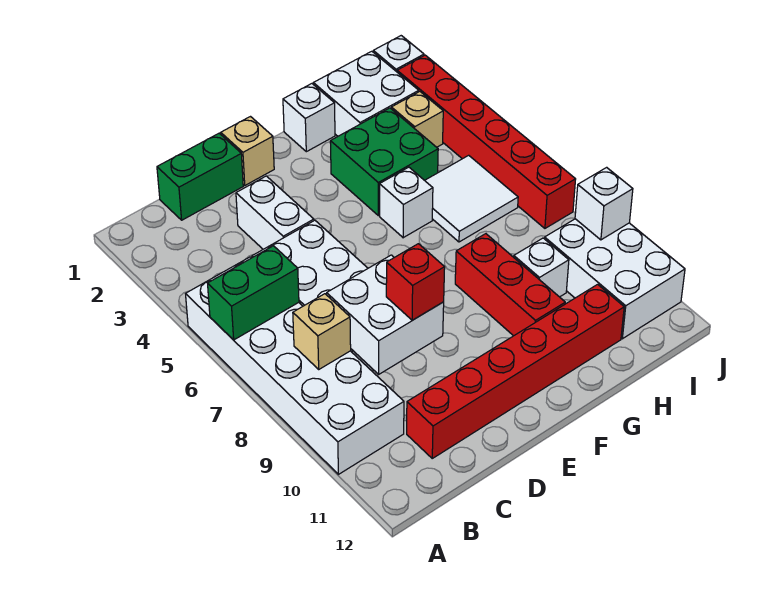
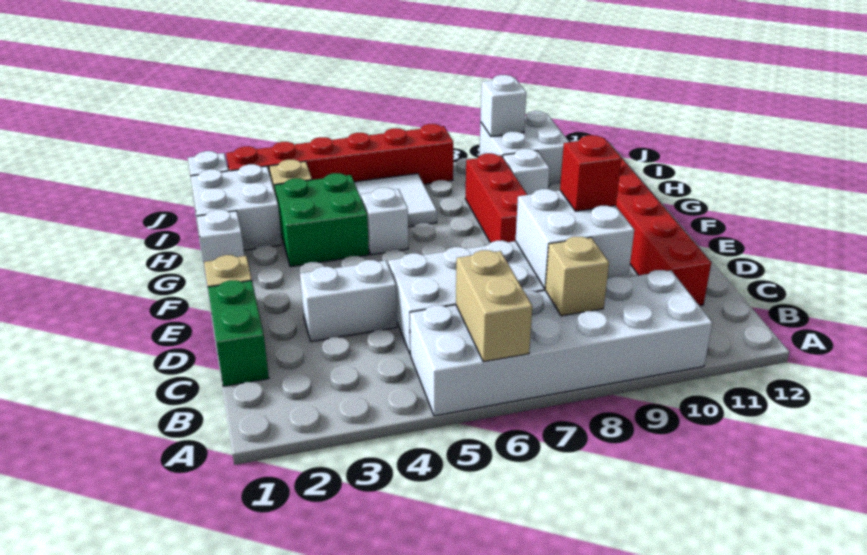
green 1x2 brick [208,246,299,340] -> tan 1x2 brick [456,250,532,362]
red 1x3 brick [455,234,565,336] -> red 1x3 brick turned to [465,153,527,243]
white 2x3 brick [545,219,685,339] -> white 2x2 brick [479,111,569,187]

